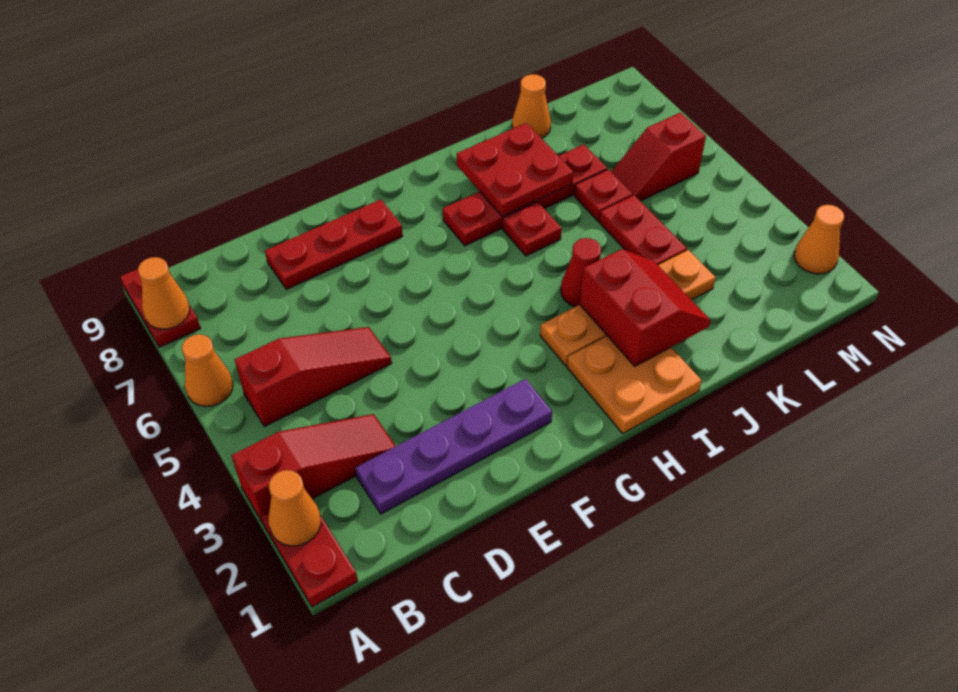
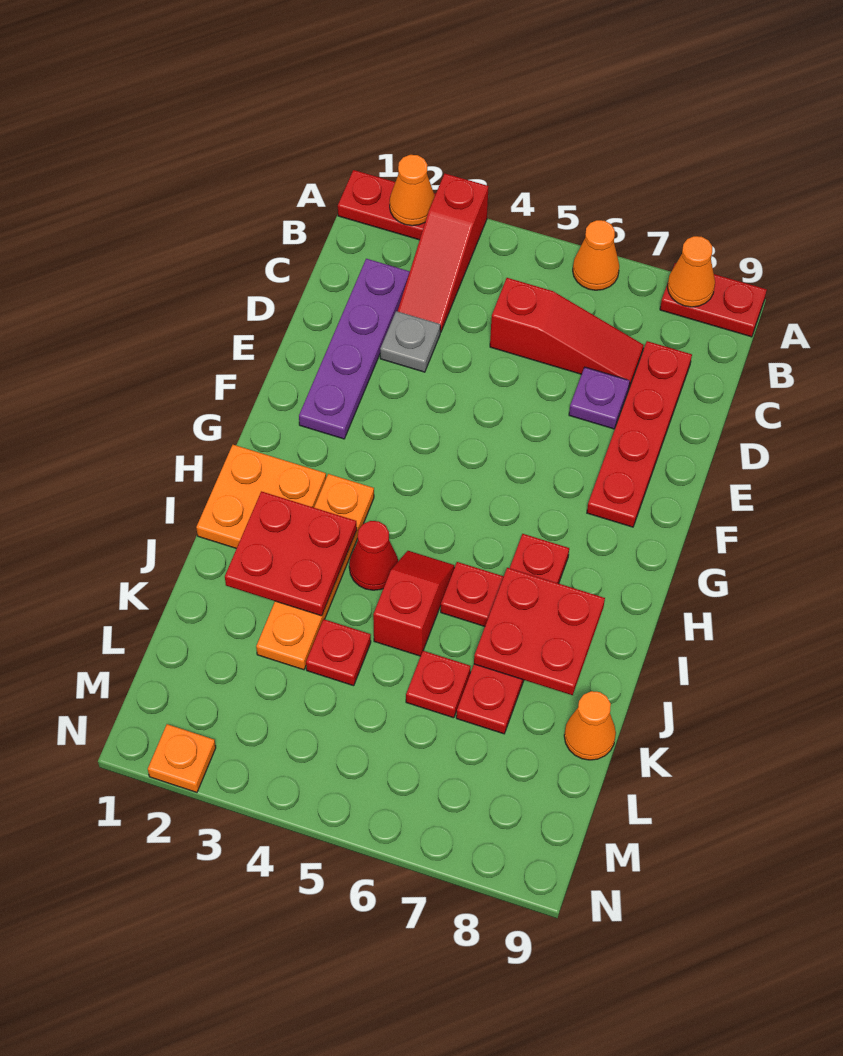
red 1x3 slope [235,327,392,426] -> red 1x3 slope turned to [490,278,644,387]
none -> grey 1x1 plate [380,311,440,372]
none -> purple 1x1 plate [569,367,630,429]
red 1x3 plate [265,199,403,289] -> red 1x4 plate [587,341,692,527]
red 2x2 slope [580,249,711,366] -> red 2x2 plate [225,491,357,616]
red 1x2 plate [599,195,687,265] -> red 1x1 plate [306,619,371,686]
red 1x2 slope [611,113,706,201] -> red 1x2 slope moved to [373,551,454,656]
orange 1x1 cone [794,205,844,274] -> orange 1x1 plate [148,724,216,792]

